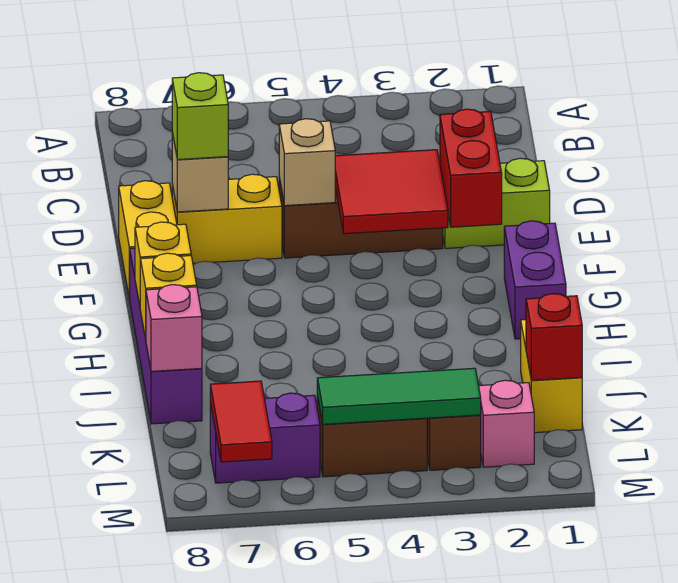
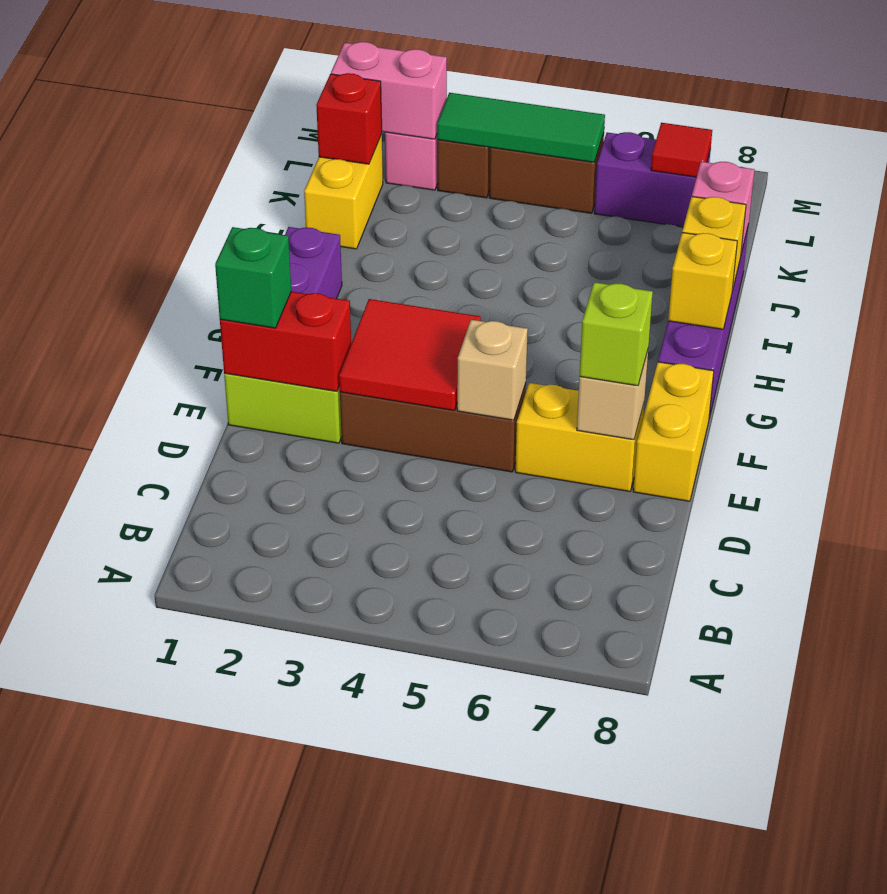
none -> green 1x1 brick [215,227,291,328]
red 1x2 brick [440,109,502,227] -> red 1x2 brick turned to [220,292,351,391]
none -> pink 1x2 brick [331,42,447,139]
red 1x2 tile [210,381,272,462] -> red 1x1 tile [651,123,712,177]

